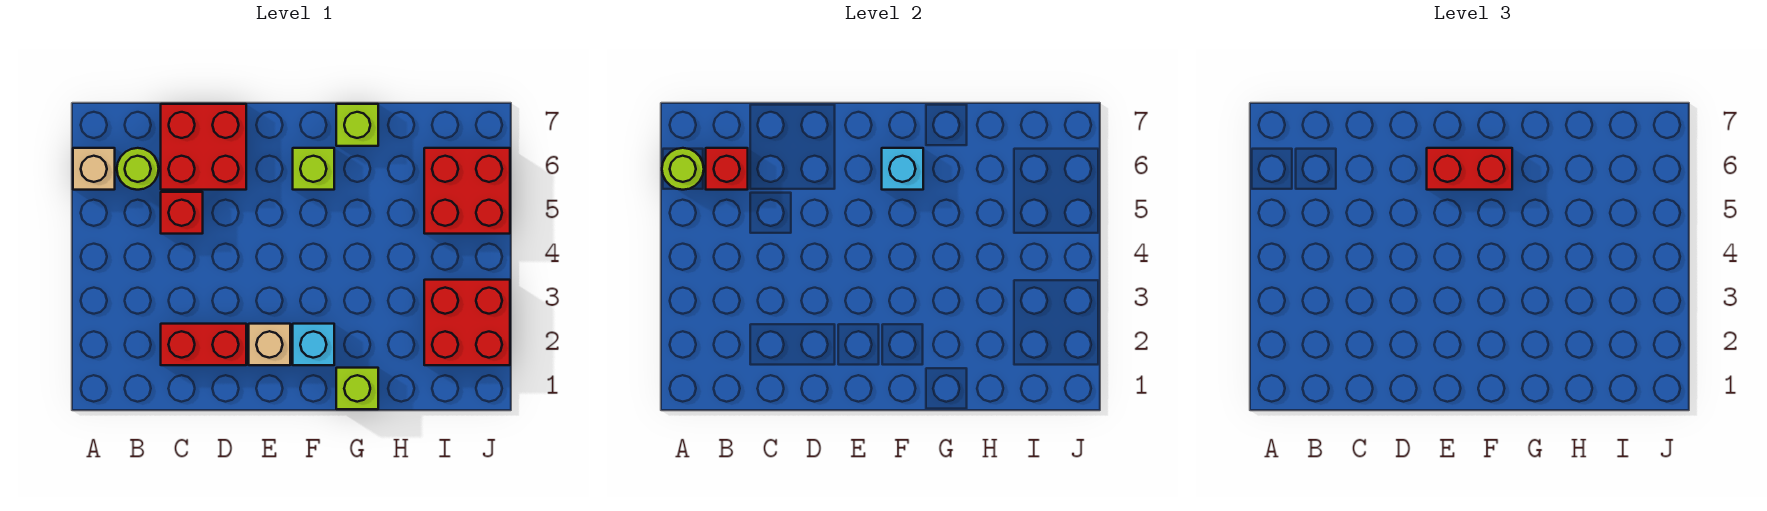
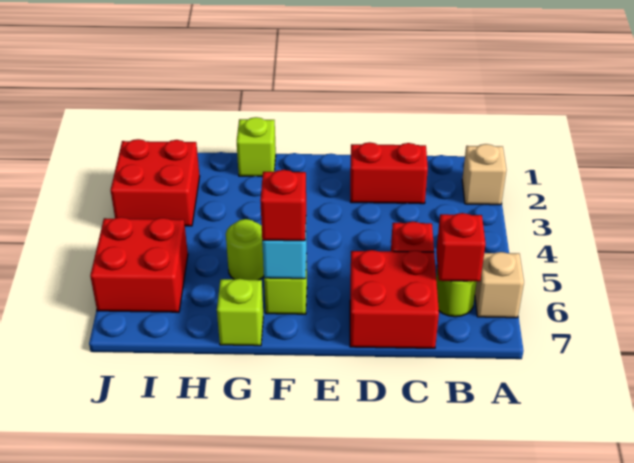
lime 1x1 round brick [662,148,704,190] -> lime 1x1 round brick moved to [226,219,264,280]
tan 1x1 brick [249,324,290,365] -> tan 1x1 brick moved to [462,144,506,205]
red 1x2 brick [1427,148,1512,190] -> red 1x1 brick [260,170,306,241]
cyan 1x1 brick [293,324,334,365] -> none

